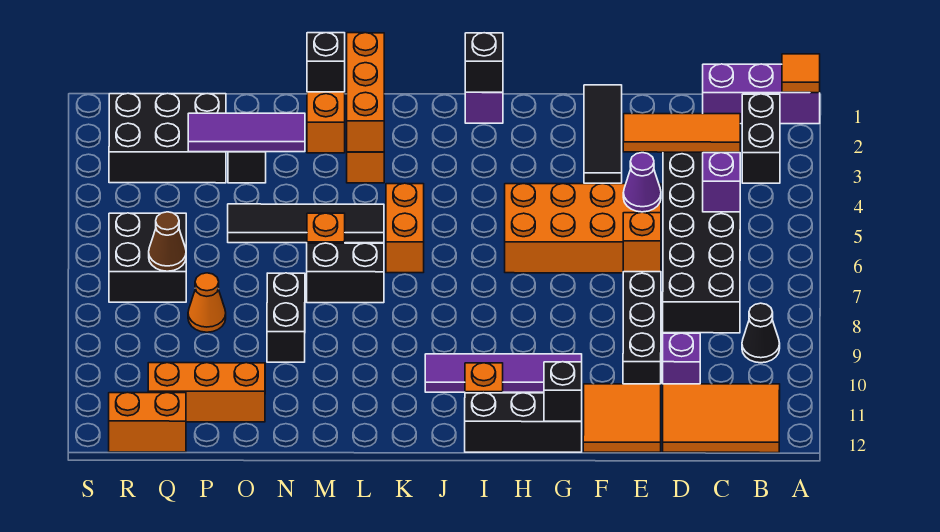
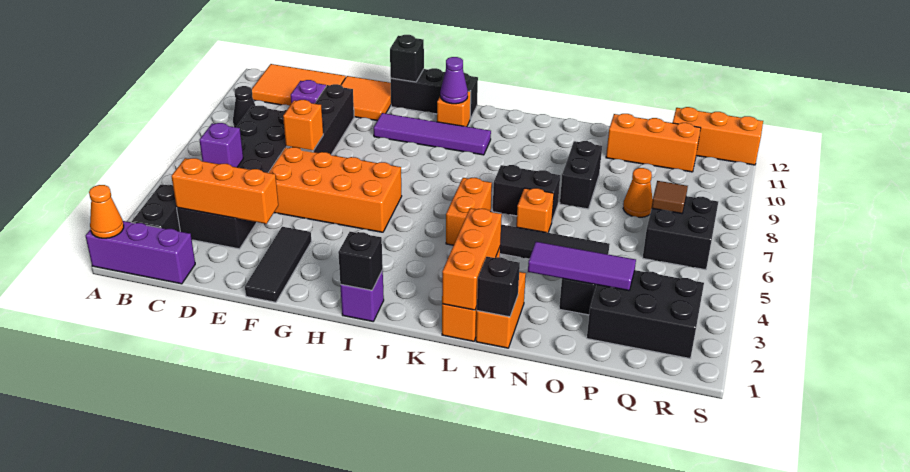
orange 1x1 tile [782,54,820,93] -> orange 1x1 cone [89,185,124,238]
orange 1x3 tile [623,114,740,152] -> orange 1x3 brick [171,158,278,224]
purple 1x1 cone [623,153,661,212] -> purple 1x1 cone moved to [440,57,468,104]
brown 1x1 cone [149,212,186,271] -> brown 1x1 tile [652,181,688,214]
orange 1x2 brick [109,392,186,452] -> orange 1x3 brick [673,107,763,165]

